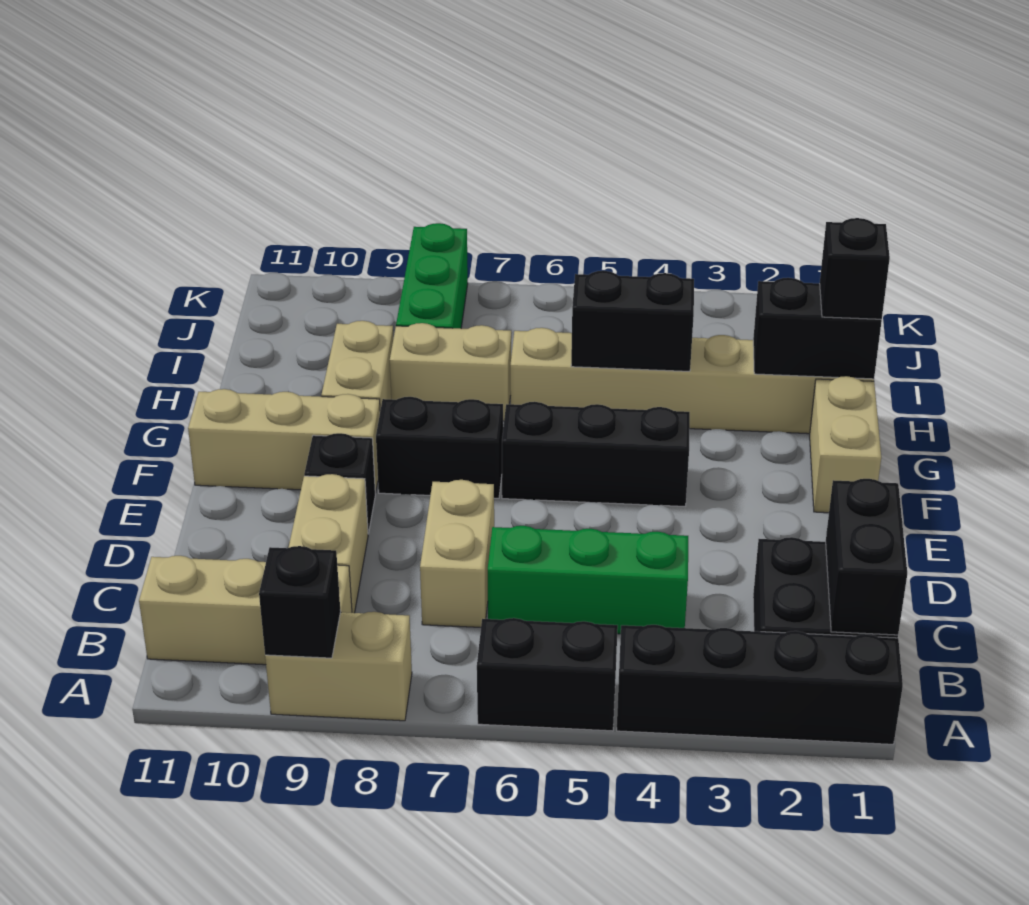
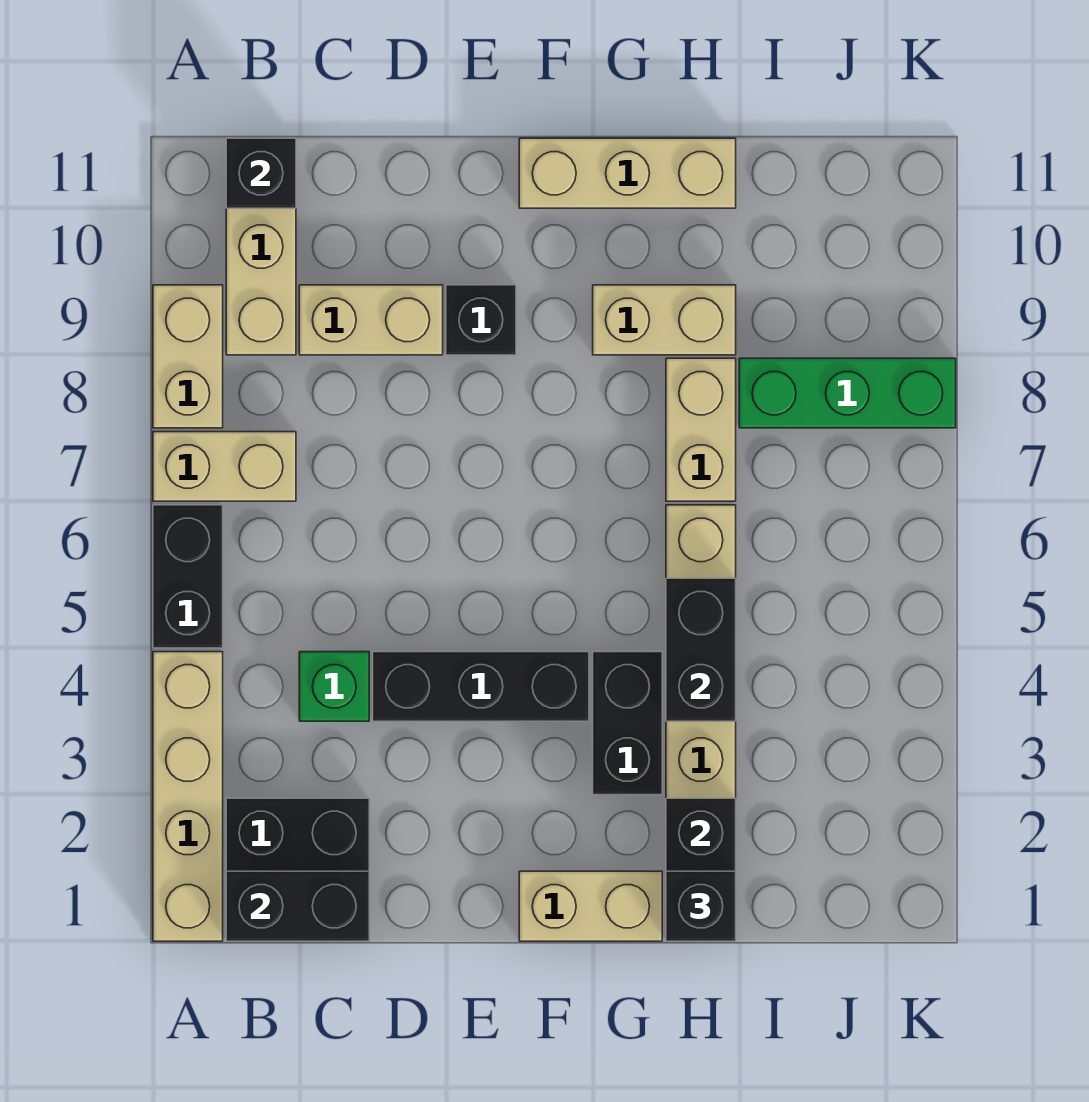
black 1x4 brick [617,625,903,744] -> tan 1x4 brick [153,652,223,941]
black 1x1 brick [259,546,340,658] -> black 1x1 brick moved to [226,138,296,208]
green 1x3 brick [488,526,688,634] -> green 1x1 brick [299,652,369,721]
tan 1x2 brick [420,480,494,627] -> tan 1x2 brick moved to [153,432,296,501]
black 1x3 brick [502,402,690,506] -> black 1x3 brick turned to [373,652,589,721]
black 1x2 brick [376,397,503,498] -> black 1x2 brick moved to [593,652,662,795]
tan 1x3 brick [188,389,380,493] -> tan 1x3 brick turned to [519,138,736,208]

